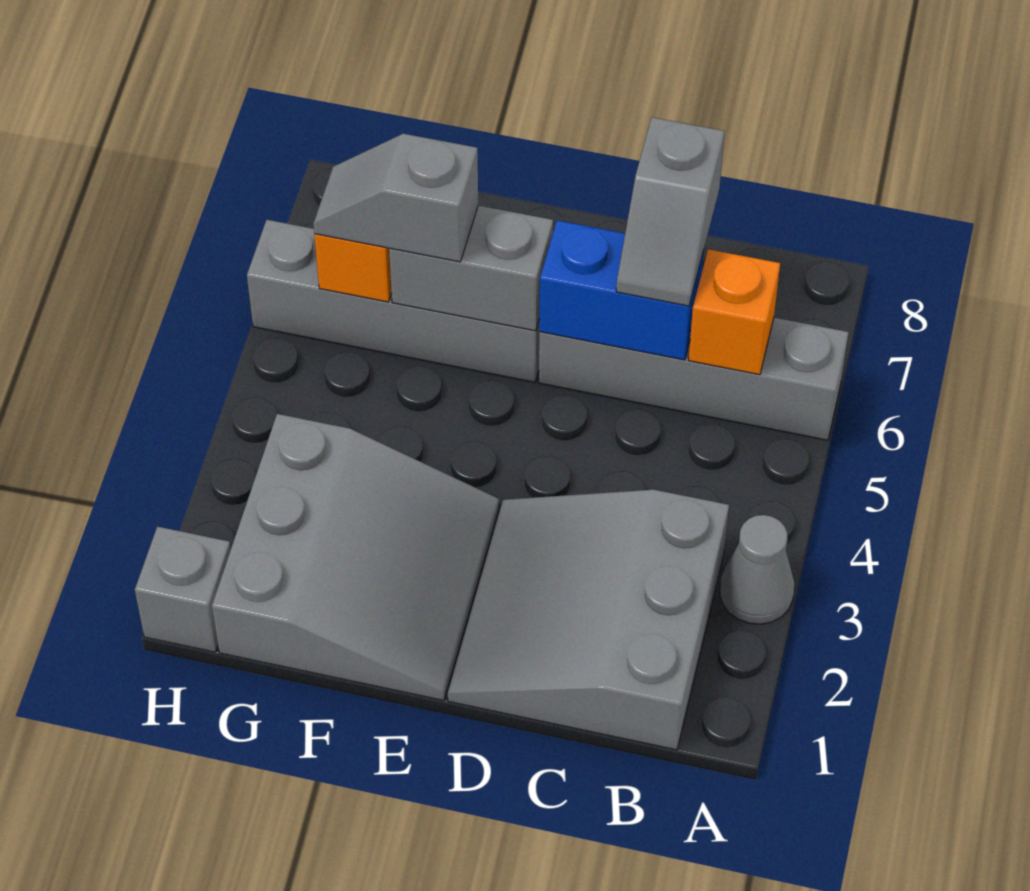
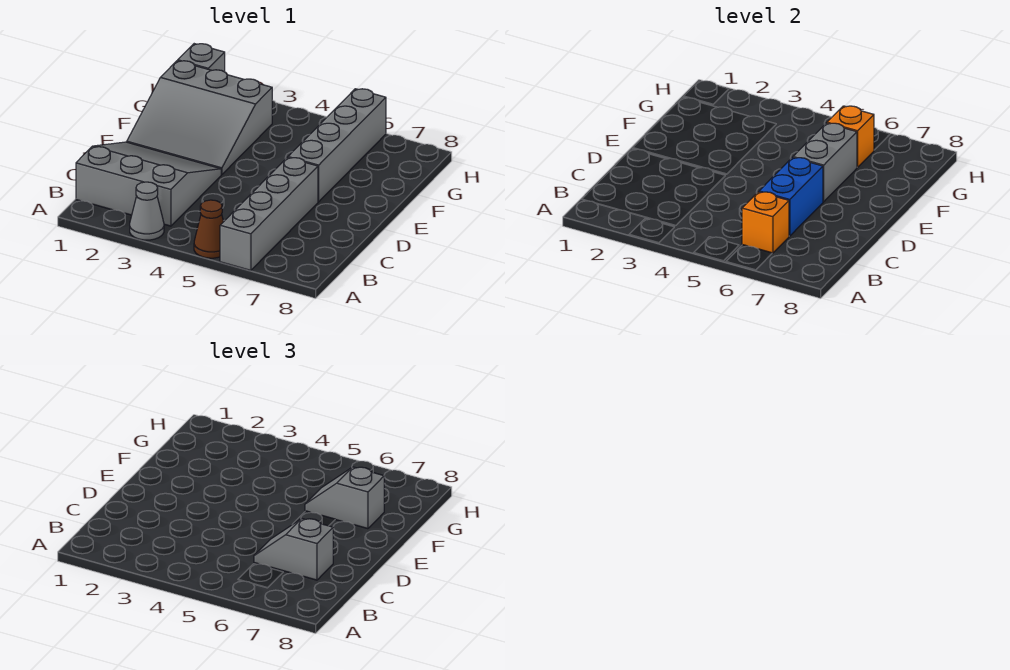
none -> brown 1x1 cone [194,200,224,258]
grey 1x2 slope [313,134,478,262] -> grey 1x2 slope turned to [305,467,384,529]

